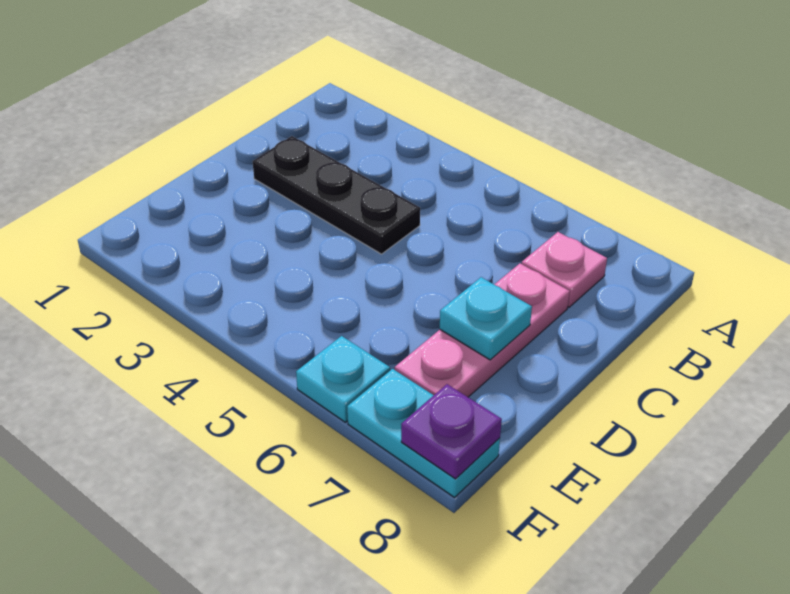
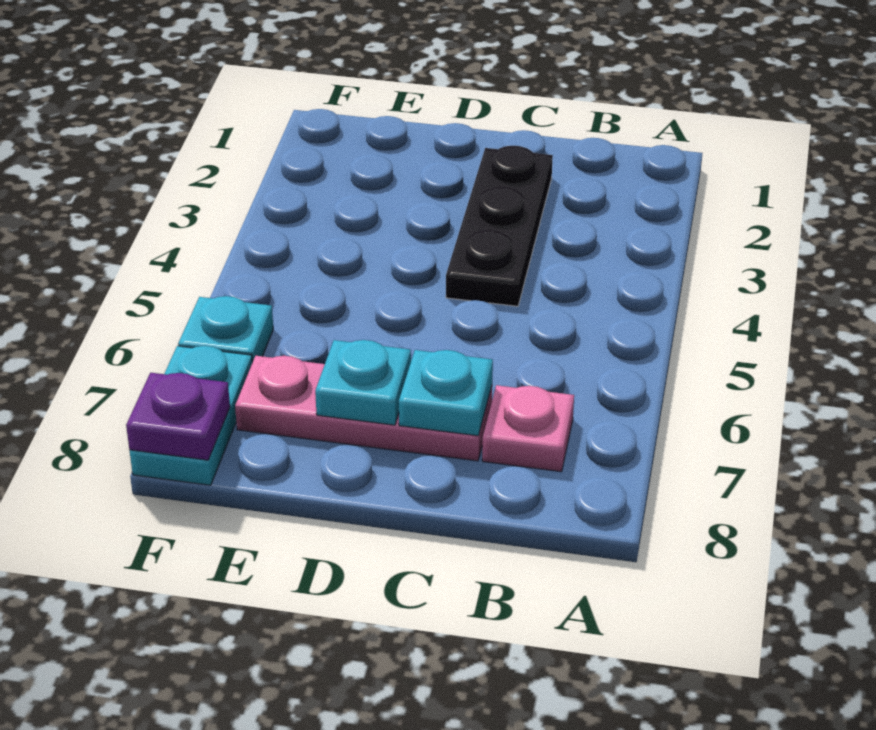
none -> cyan 1x1 plate [399,350,493,436]

